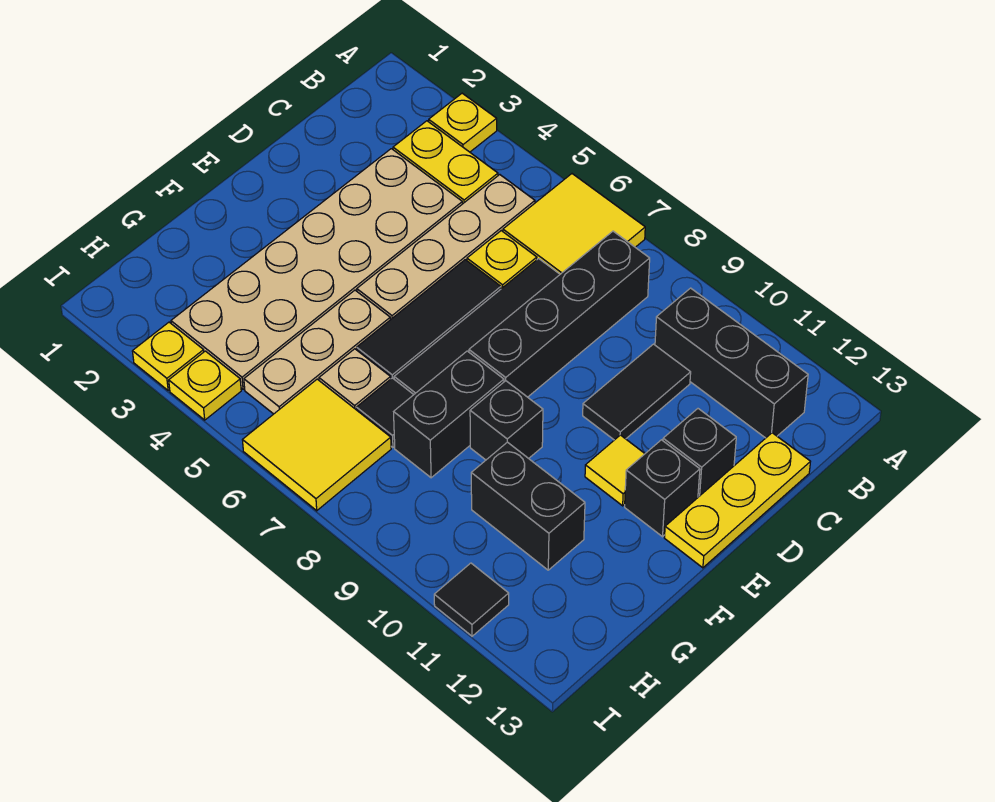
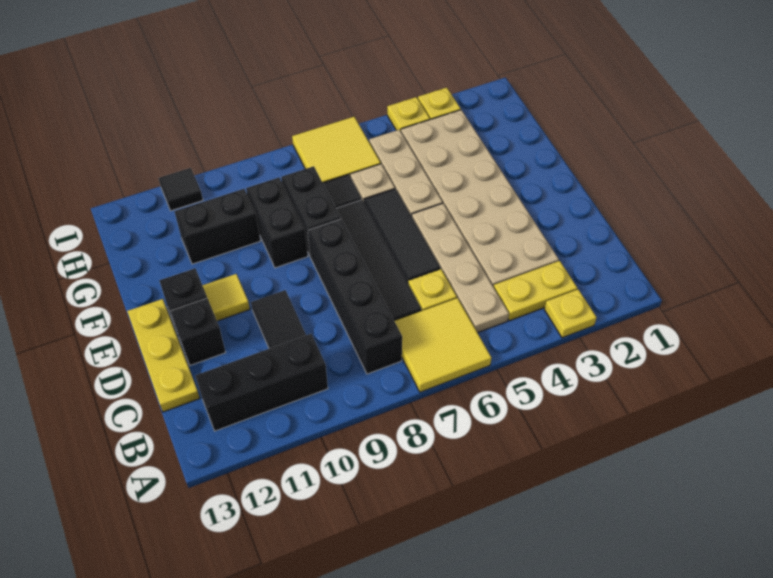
black 1x1 brick [470,381,543,460] -> black 1x2 brick [246,178,308,268]

